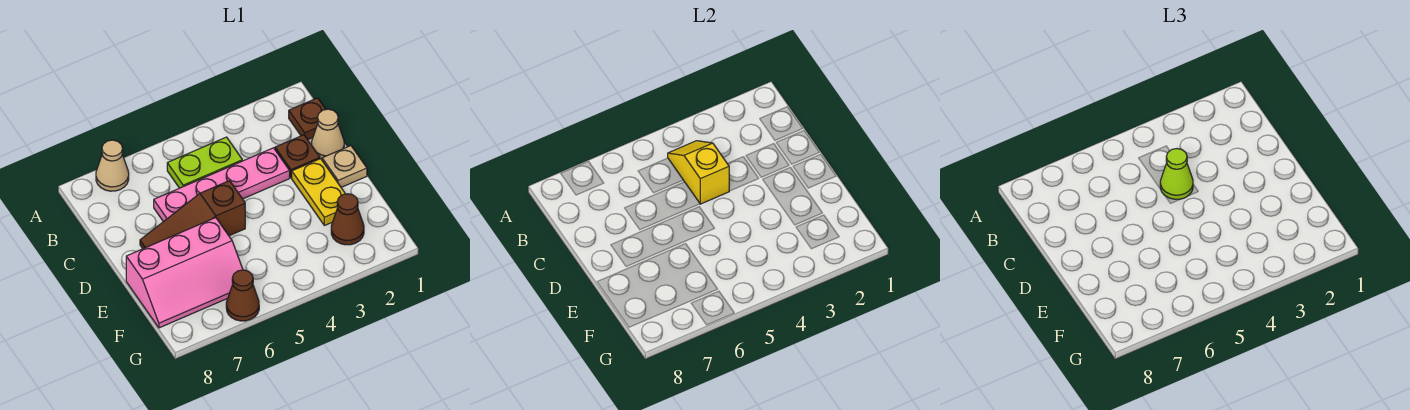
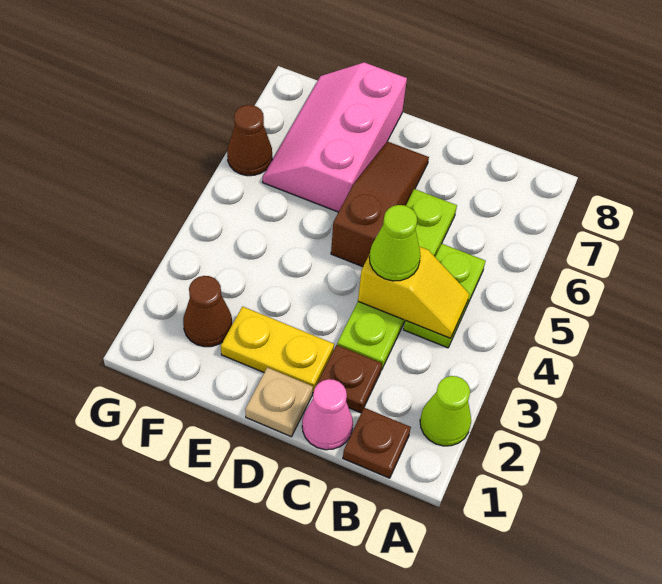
none -> lime 1x1 cone [420,376,471,446]
tan 1x1 cone [96,140,129,191] -> none
tan 1x1 cone [312,109,344,159] -> pink 1x1 cone [302,379,353,450]
pink 1x4 plate [154,148,290,222] -> lime 1x4 plate [337,189,457,370]

